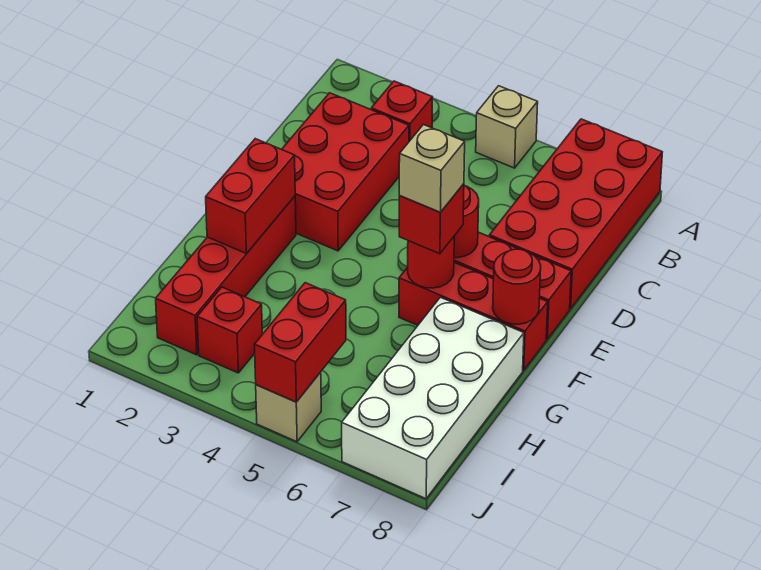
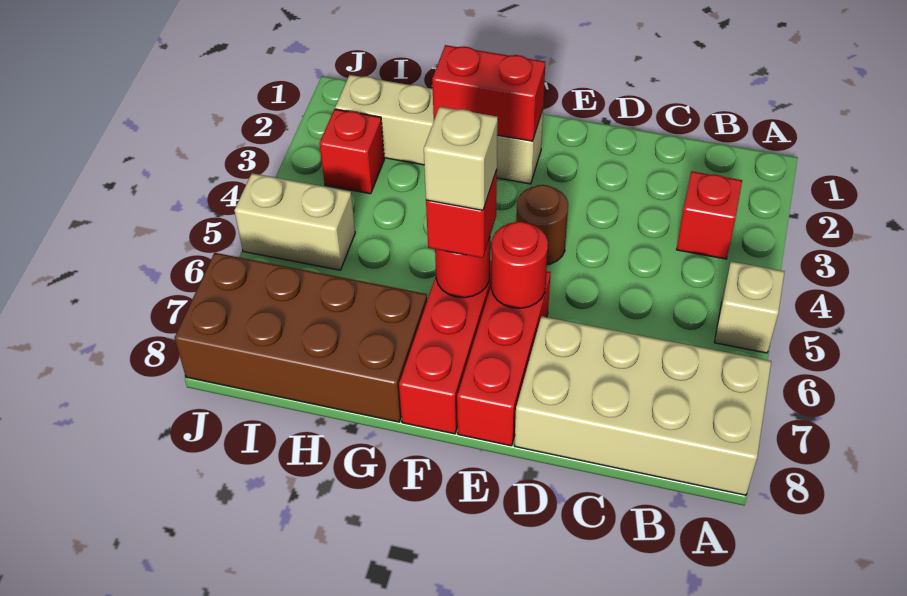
red 2x4 brick [489,119,662,309] -> tan 2x4 brick [515,316,771,495]
red 2x3 brick [282,93,409,251] -> none
none -> brown 1x1 round brick [516,185,568,265]
red 1x4 brick [156,196,296,355] -> tan 1x4 brick [335,75,543,184]
red 1x1 round brick [493,249,541,324] -> none
white 2x4 brick [342,297,524,499] -> brown 2x4 brick [175,253,427,422]
red 1x2 brick [254,283,346,402] -> none
tan 1x1 brick [256,373,321,442] -> tan 1x2 brick [234,173,355,270]

